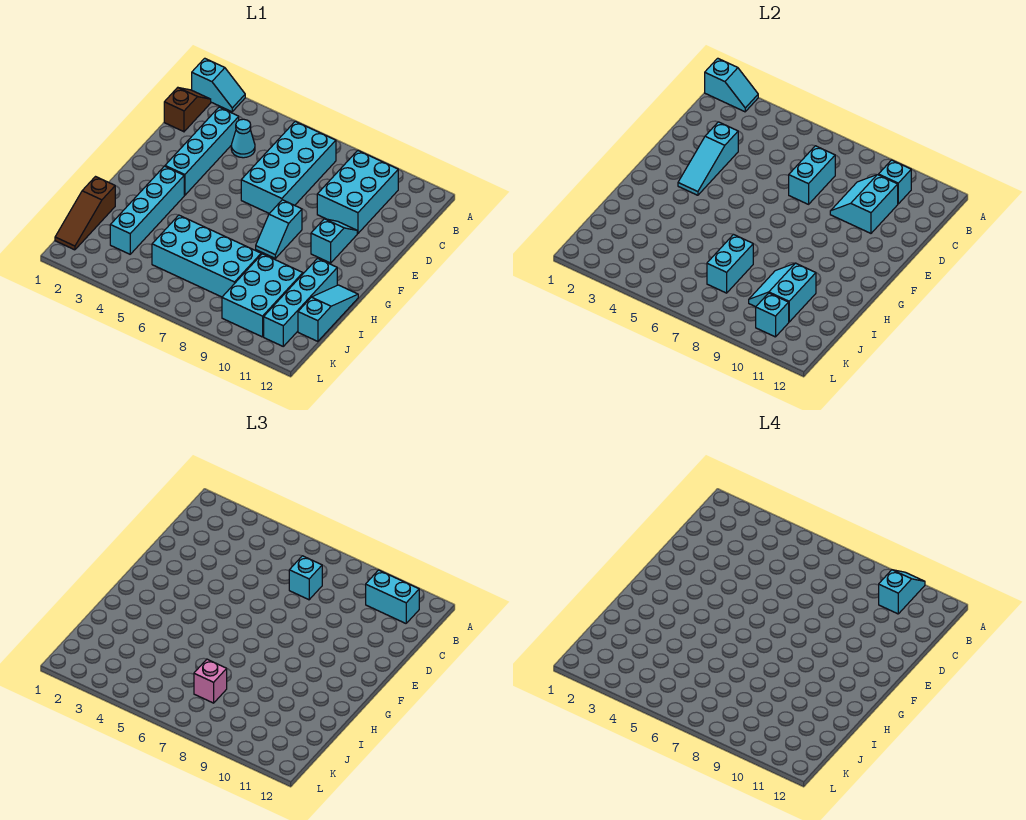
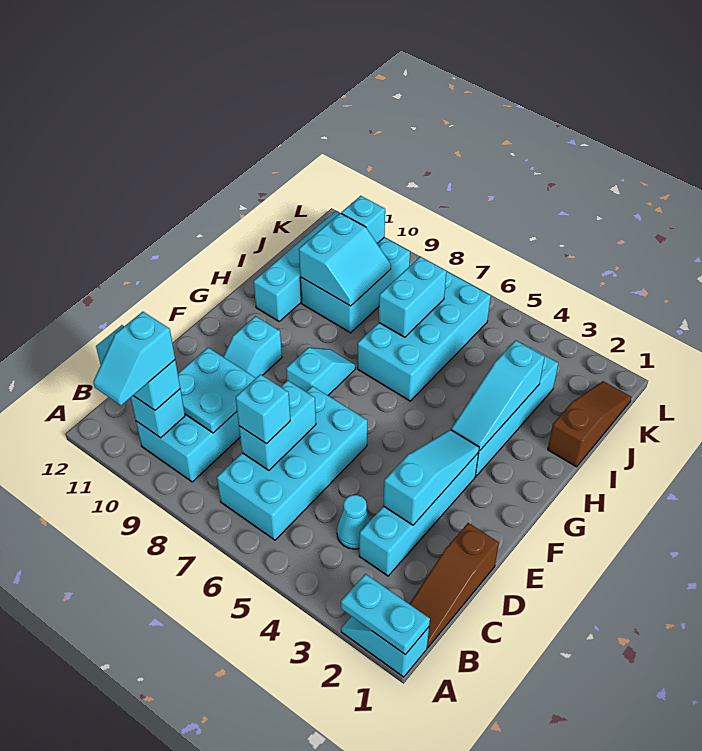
cyan 1x2 slope [705,58,758,112] -> cyan 1x2 plate [341,574,430,655]
brown 1x2 slope [164,88,211,132] -> brown 1x3 slope [410,523,499,648]
cyan 2x2 slope [830,175,898,233] -> cyan 2x2 plate [178,348,256,433]
cyan 1x3 slope [298,285,358,341] -> cyan 1x3 slope moved to [451,340,545,451]
cyan 2x4 brick [152,215,261,297] -> cyan 2x4 brick turned to [357,272,491,401]
pink 1x1 brick [194,659,227,703] -> none

